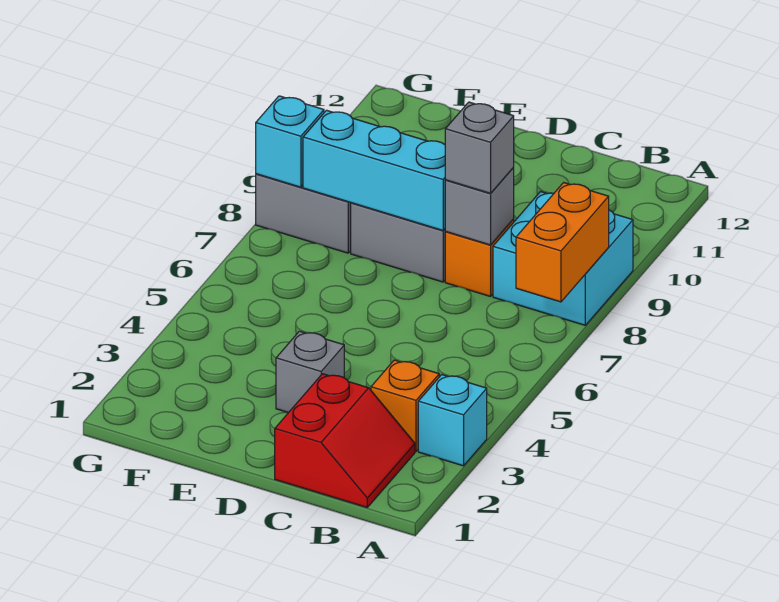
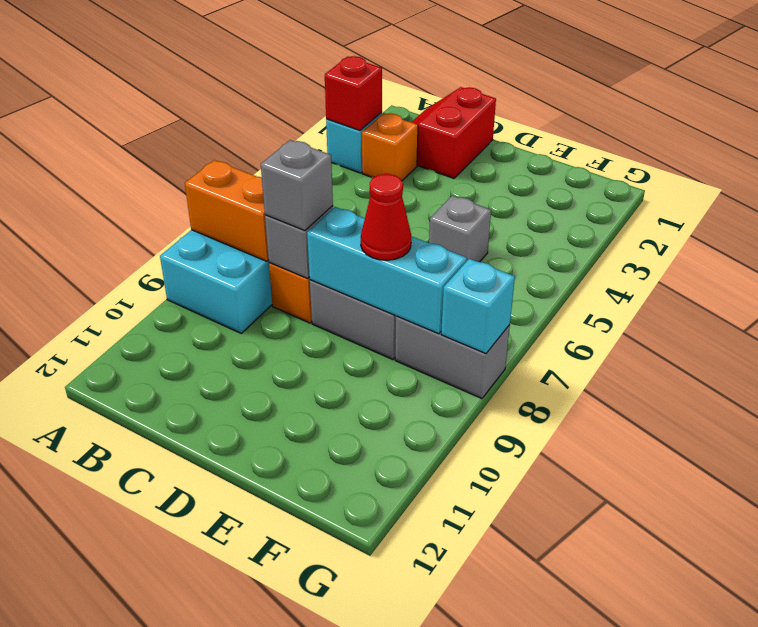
none -> red 1x1 brick [325,56,382,130]
orange 1x2 brick [516,183,609,302] -> orange 1x2 brick turned to [185,160,269,261]
grey 1x1 brick [276,331,344,413] -> grey 1x1 brick moved to [429,196,491,262]
none -> red 1x1 cone [361,174,411,260]

